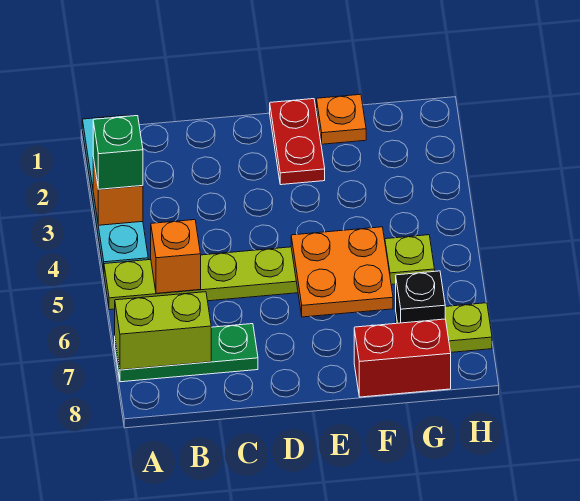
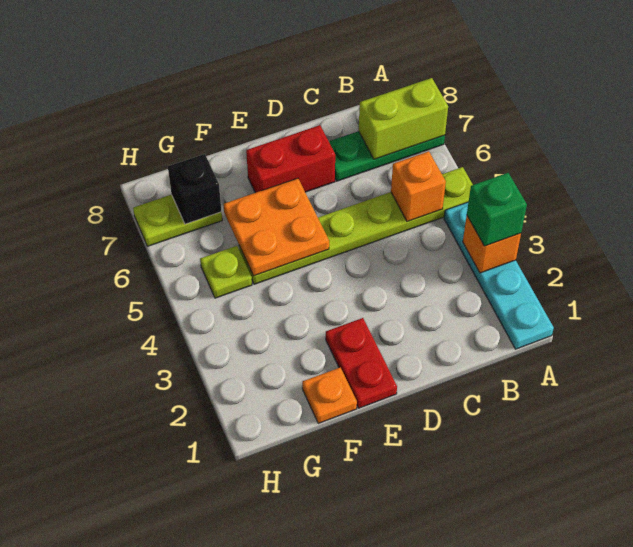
red 1x2 brick [354,319,451,397] -> red 1x2 brick moved to [246,125,335,193]

